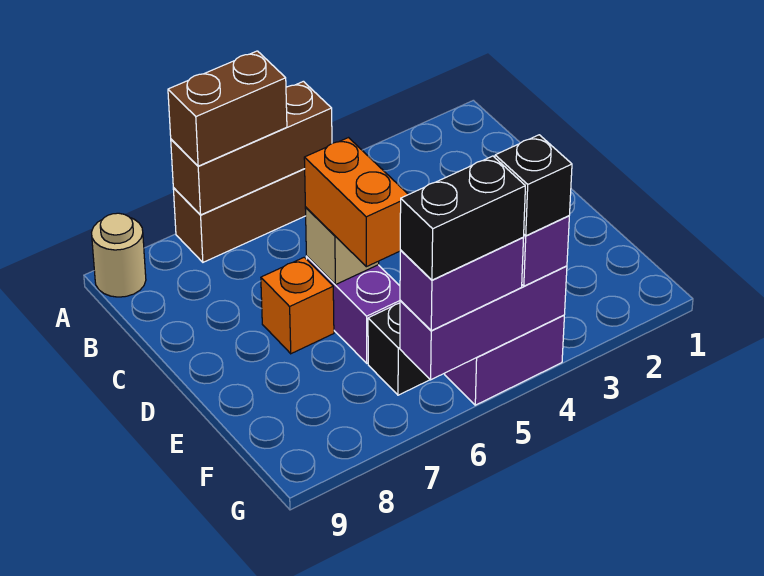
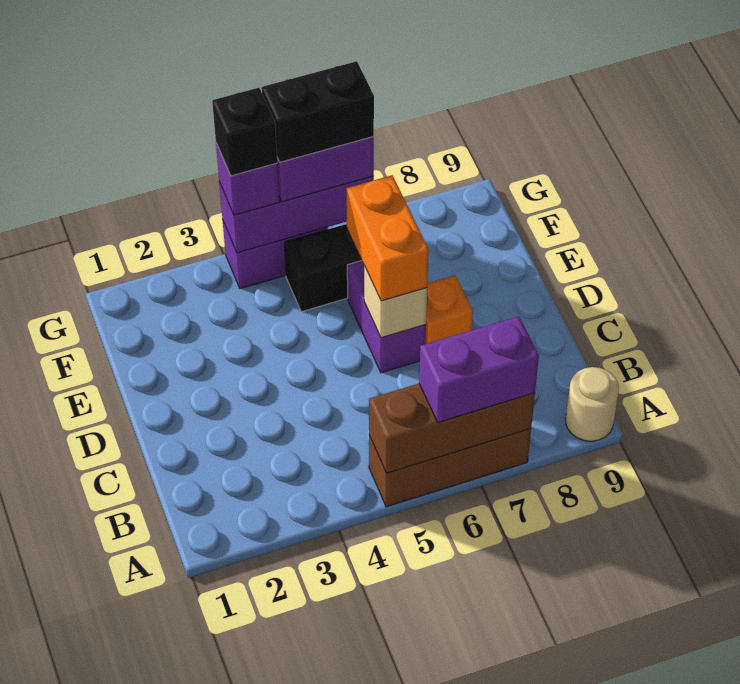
brown 1x2 brick [168,51,287,166] -> purple 1x2 brick [419,316,539,422]

